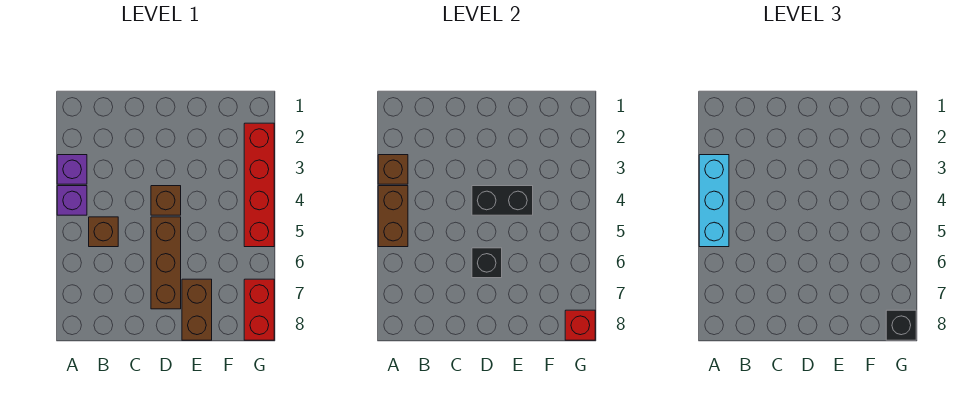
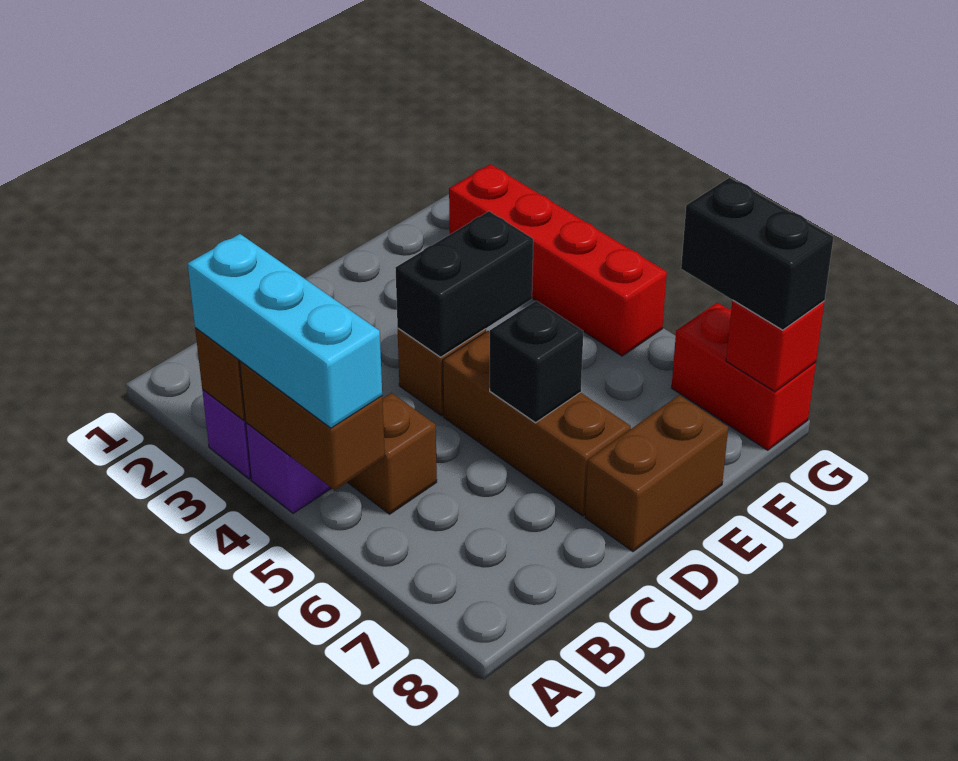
brown 1x2 brick [182,279,212,340] -> brown 1x2 brick turned to [585,395,728,551]
black 1x1 brick [886,310,916,340] -> black 1x2 brick [681,178,834,330]

